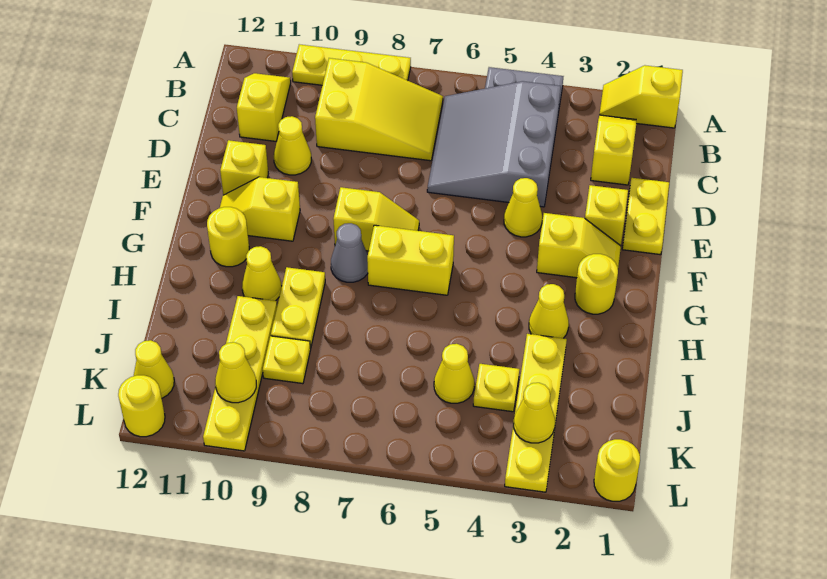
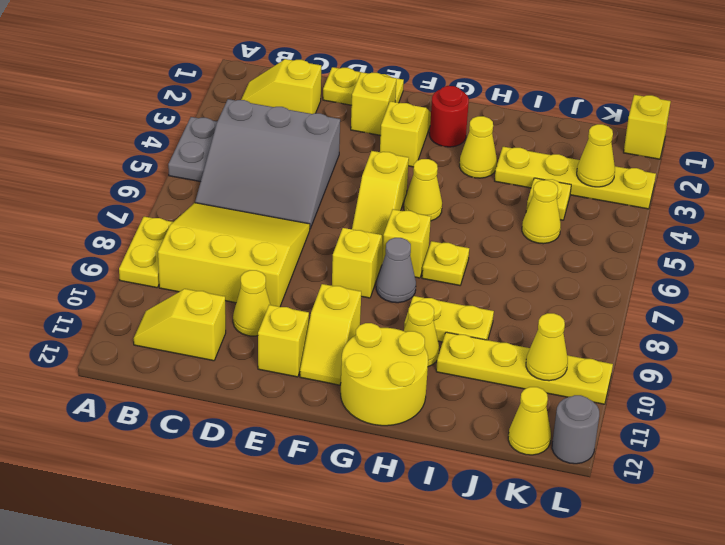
yellow 1x2 slope [599,65,683,128] -> yellow 1x2 slope moved to [352,151,409,235]
yellow 1x3 plate [292,44,411,85] -> yellow 1x2 plate [119,217,173,288]
yellow 2x3 slope [315,58,443,161] -> yellow 3x3 slope [158,203,310,307]
yellow 1x1 cone [504,178,542,237] -> yellow 1x1 cone moved to [404,159,442,221]
yellow 1x1 round brick [575,254,618,314] -> red 1x1 round brick [430,86,469,147]
yellow 1x2 brick [367,225,454,295] -> yellow 1x1 brick [382,209,431,278]
yellow 1x1 round brick [207,207,249,267] -> yellow 2x2 round brick [341,323,428,426]
yellow 1x1 plate [263,336,311,384] -> yellow 1x1 plate moved to [422,241,469,285]
yellow 1x1 round brick [594,439,640,501] -> yellow 1x1 brick [624,95,671,159]
yellow 1x1 round brick [118,375,165,437] -> grey 1x1 round brick [552,395,599,464]

